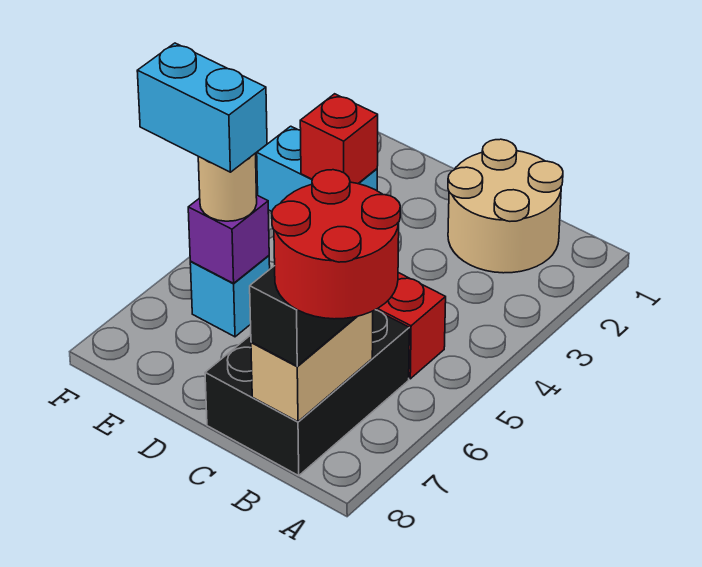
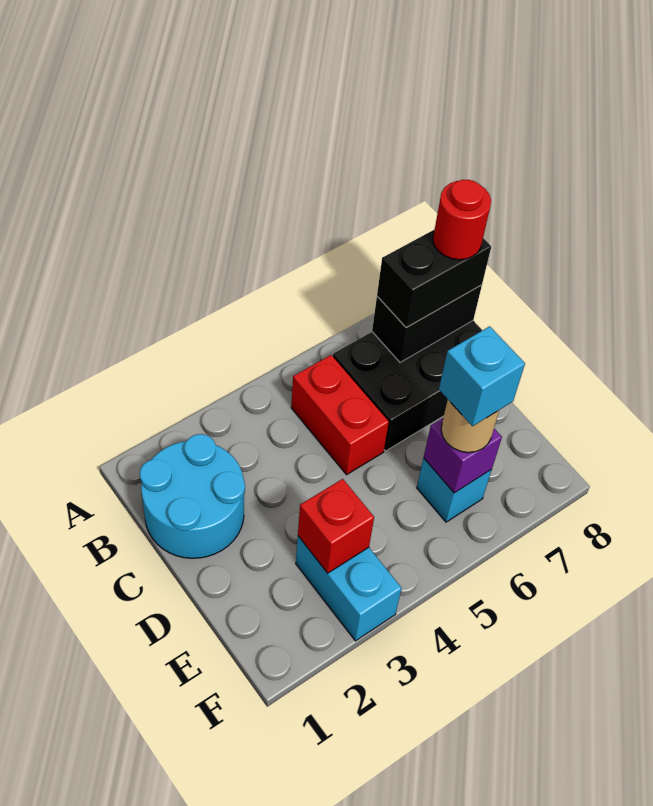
red 2x2 round brick [272,170,400,319] -> red 1x1 round brick [433,180,491,260]
tan 2x2 round brick [448,139,563,273] -> cyan 2x2 round brick [140,434,245,558]
tan 1x2 brick [251,311,373,422] -> black 1x2 brick [372,285,482,362]
cyan 1x2 brick [137,43,267,172] -> cyan 1x1 brick [439,326,525,426]

